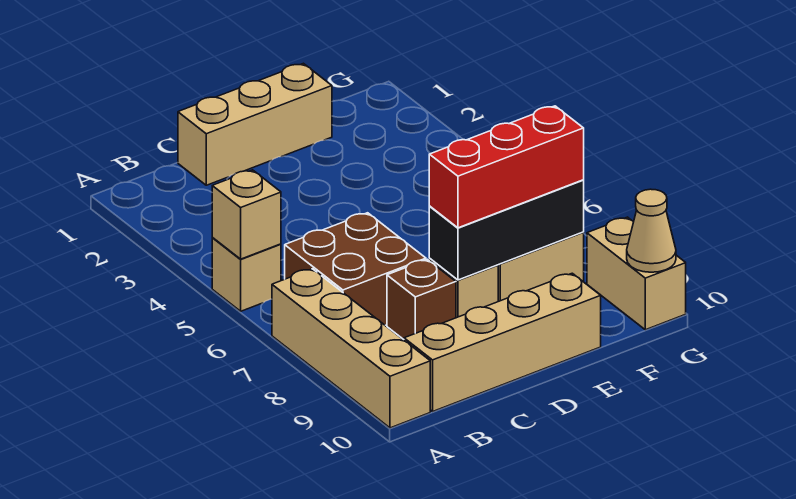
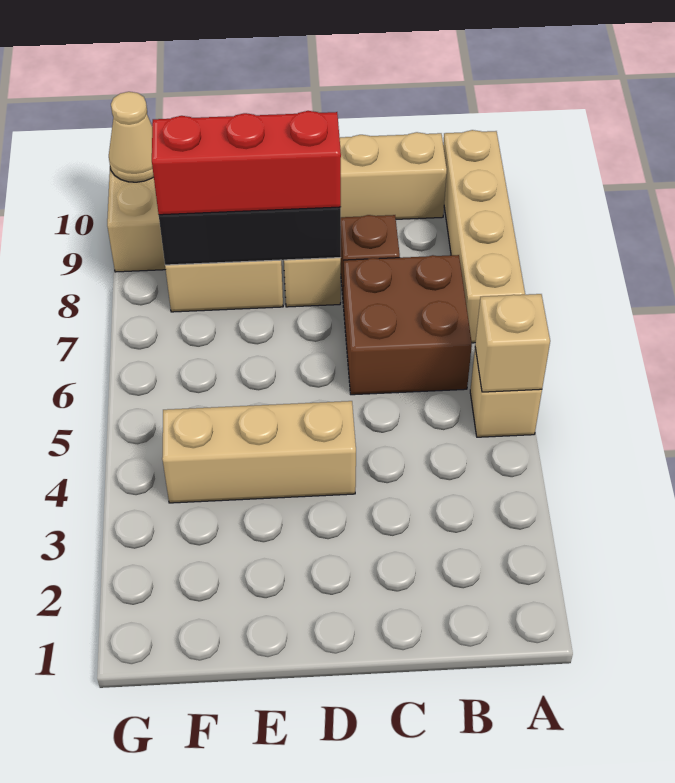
tan 1x3 brick [178,63,332,185] -> tan 1x3 brick moved to [162,401,356,503]

